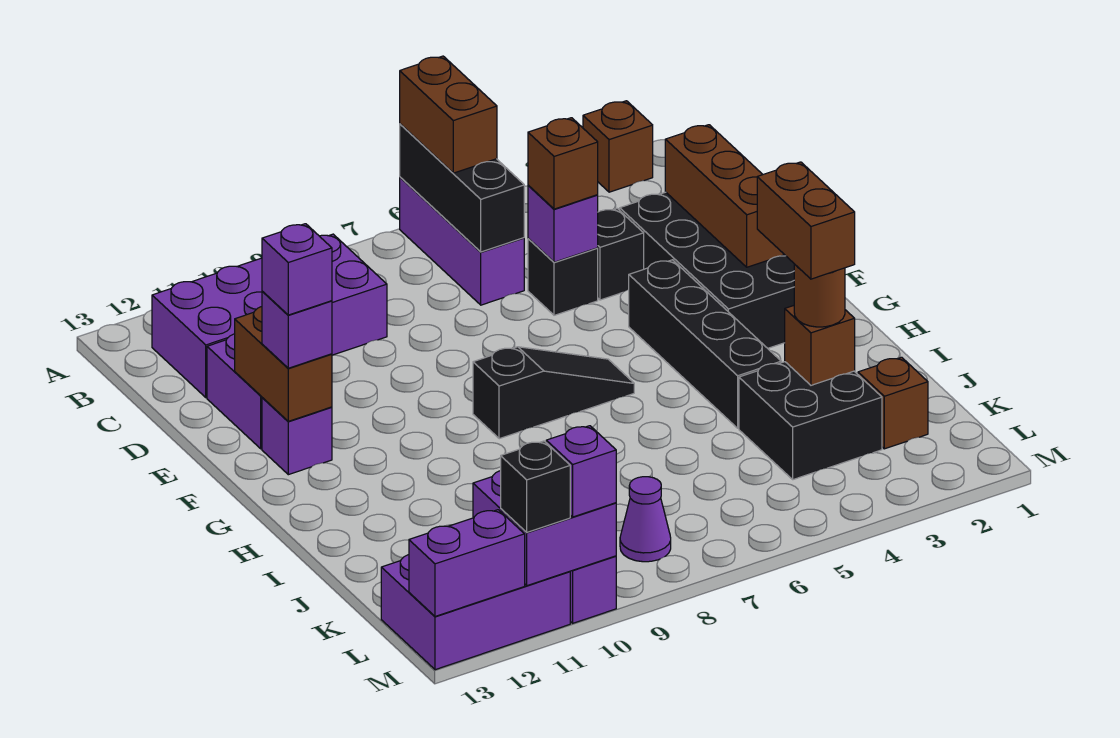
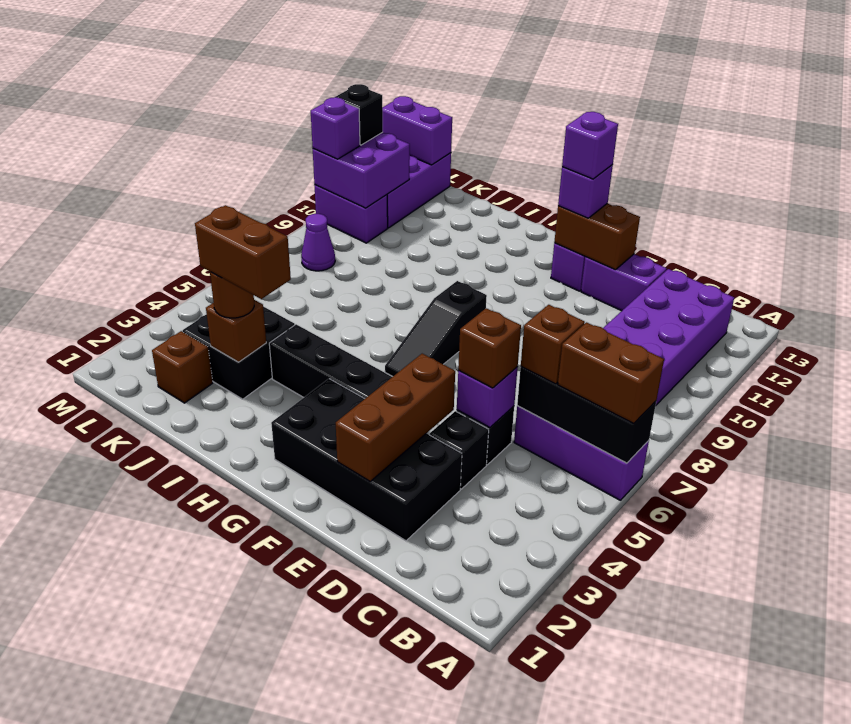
brown 1x1 brick [583,101,653,192] -> brown 1x1 brick moved to [521,305,585,384]
brown 1x3 brick [665,125,784,267] -> brown 1x3 brick turned to [336,354,455,481]
purple 1x2 brick [409,510,525,616] -> purple 1x2 brick turned to [383,96,452,165]

